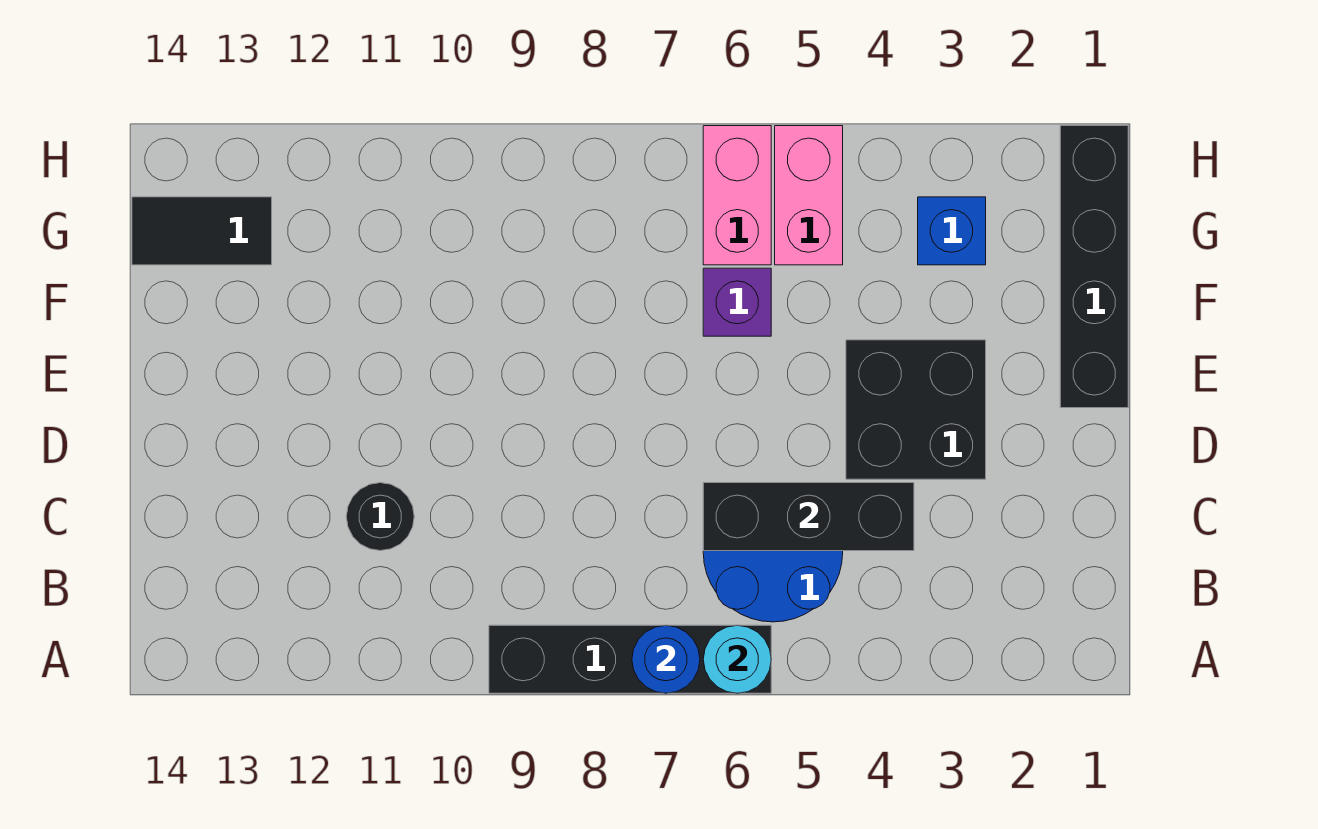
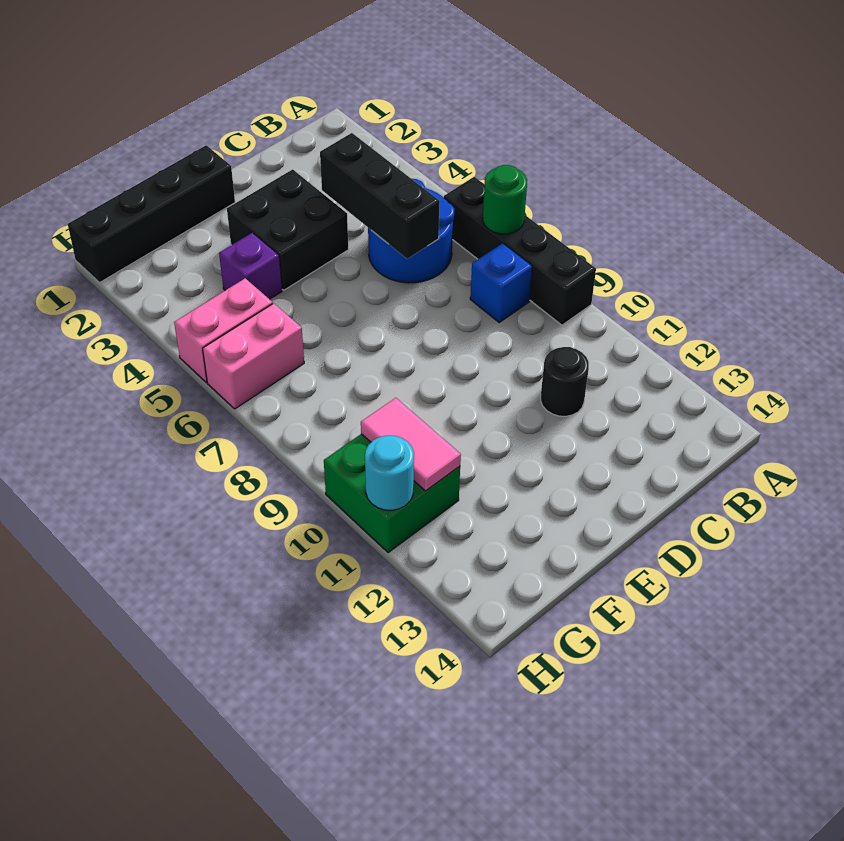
cyan 1x1 round brick [703,625,771,693] -> cyan 1x1 round brick moved to [365,436,414,510]
blue 1x1 round brick [632,625,700,693] -> green 1x1 round brick [483,165,527,234]
purple 1x1 brick [703,268,771,336] -> purple 1x1 brick moved to [219,233,282,299]
blue 1x1 brick [918,197,986,265] -> blue 1x1 brick moved to [470,243,532,322]
none -> green 2x2 brick [324,434,460,553]
none -> pink 1x2 tile [361,398,461,491]
black 1x2 tile [132,197,272,265] -> none

